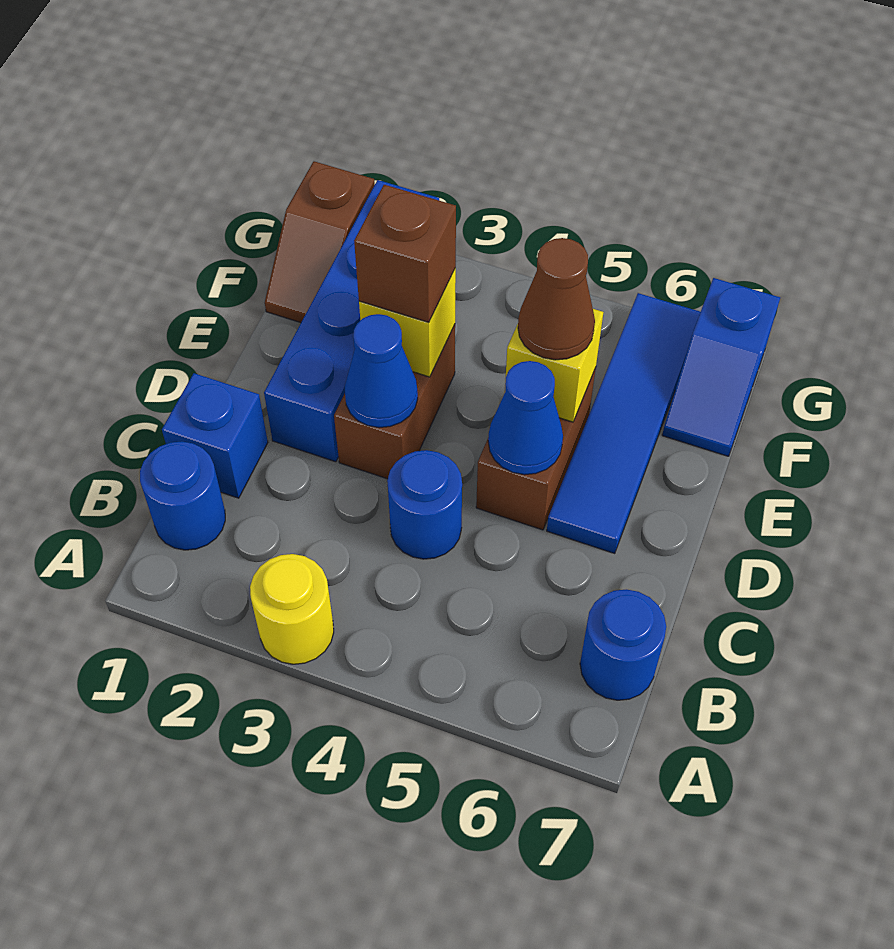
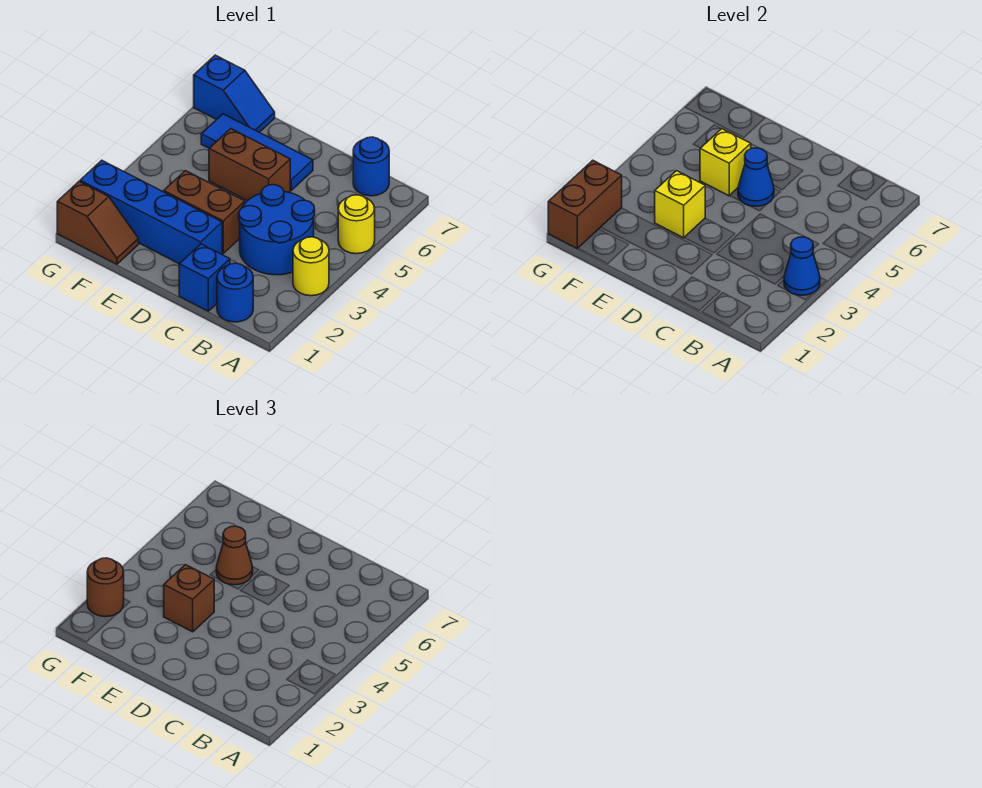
none -> yellow 1x1 round brick [338,195,375,254]
blue 1x1 round brick [387,450,462,559] -> blue 2x2 round brick [239,185,315,275]
blue 1x1 cone [344,314,418,428] -> blue 1x1 cone moved to [784,237,820,295]
blue 1x4 tile [547,293,700,554] -> blue 1x3 tile [201,114,313,190]
none -> brown 1x2 brick [548,160,622,249]
none -> brown 1x1 round brick [87,558,124,617]

